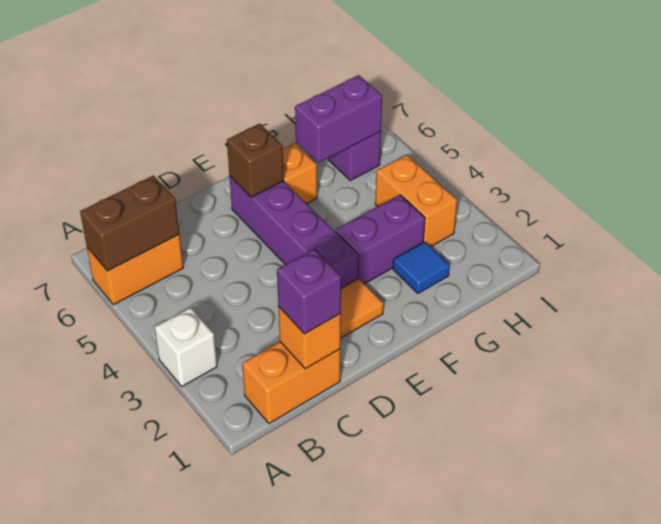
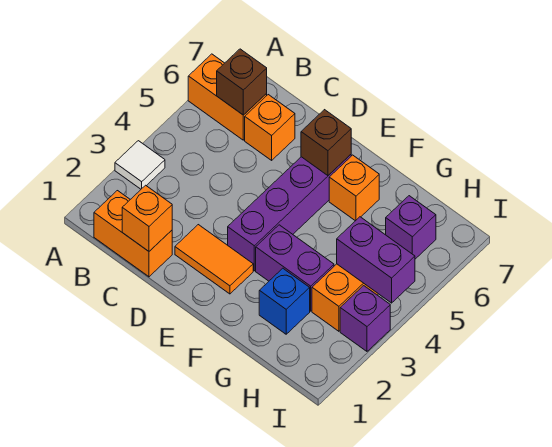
white 1x1 brick [155,308,217,386] -> white 1x1 tile [115,141,165,189]
brown 1x2 brick [80,175,179,271] -> brown 1x1 brick [217,49,267,115]
purple 1x1 brick [277,249,341,334] -> purple 1x1 brick moved to [340,286,390,351]
none -> orange 1x1 brick [245,95,295,160]
blue 1x1 tile [393,242,450,293] -> blue 1x1 brick [259,268,310,334]
purple 1x2 brick [295,75,382,163] -> purple 1x2 brick moved to [337,217,415,303]

